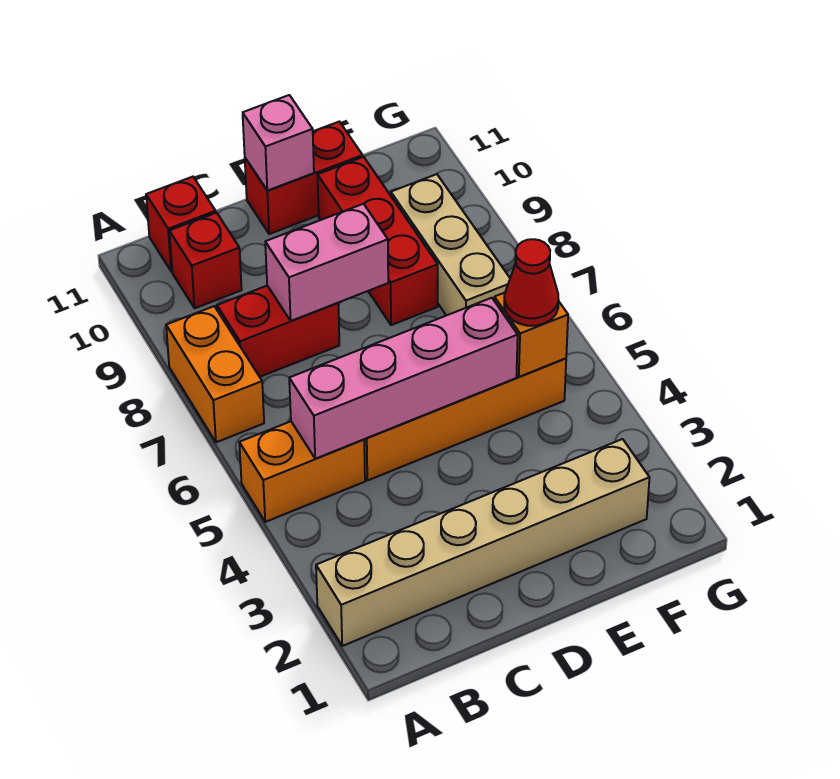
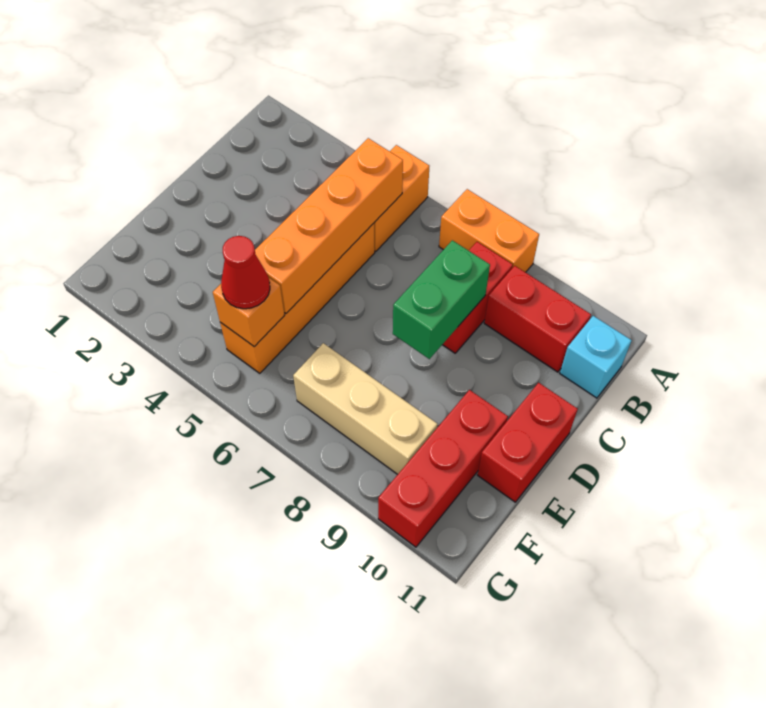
tan 1x6 brick [316,439,650,646] -> none
pink 1x4 brick [289,298,518,459] -> orange 1x4 brick [255,138,403,313]
red 1x1 brick [169,213,242,308] -> red 1x2 brick [484,266,591,372]
red 1x1 brick [146,177,216,272] -> cyan 1x1 brick [560,316,632,398]
pink 1x2 brick [265,204,388,321] -> green 1x2 brick [393,240,490,359]
pink 1x1 brick [243,95,314,191] -> none
red 1x3 brick [318,157,438,325] -> red 1x3 brick turned to [378,390,508,547]

